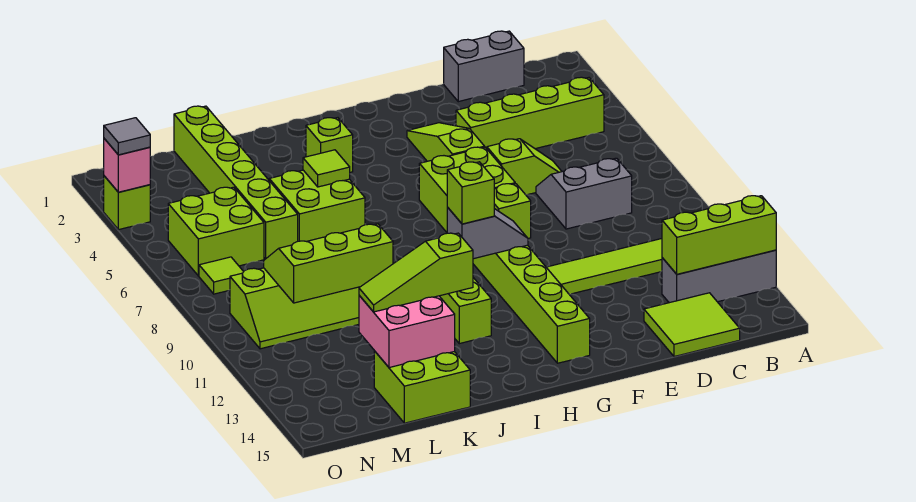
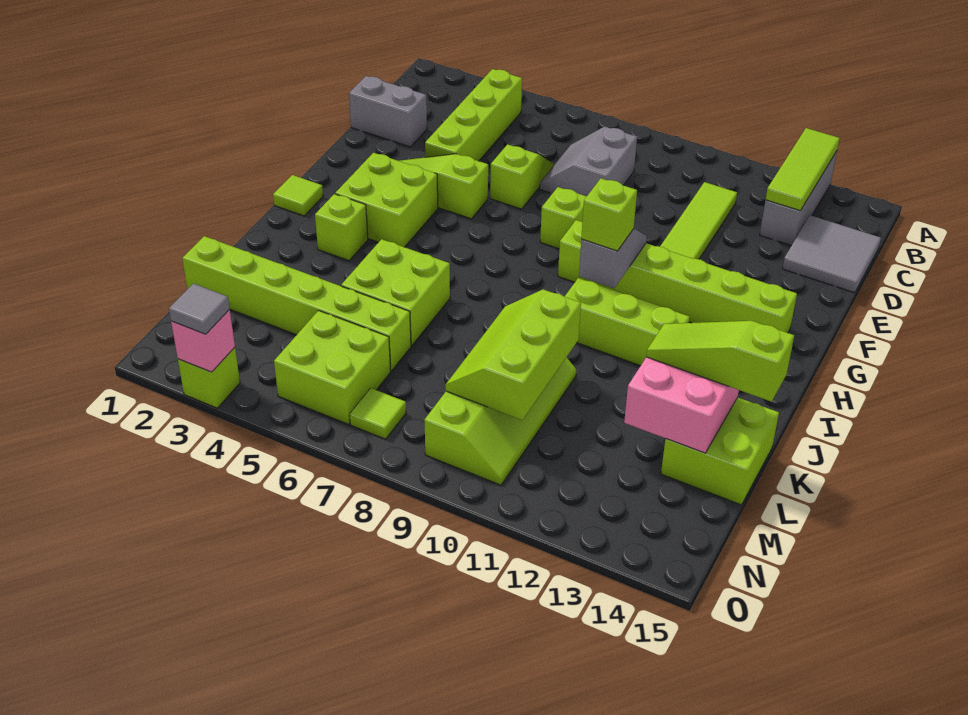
lime 1x3 brick [662,196,776,274] -> lime 1x3 tile [766,128,840,210]
grey 1x2 brick [444,31,524,102] -> grey 1x2 brick turned to [349,76,427,147]
lime 2x2 tile [644,293,740,356] -> grey 2x2 tile [782,215,881,293]
lime 2x2 brick [419,147,515,232] -> lime 2x2 brick moved to [335,153,438,247]
lime 1x1 tile [303,150,350,187] -> lime 1x1 tile moved to [273,175,323,216]
lime 1x3 slope [359,233,473,312] -> lime 1x3 slope turned to [646,321,794,402]

